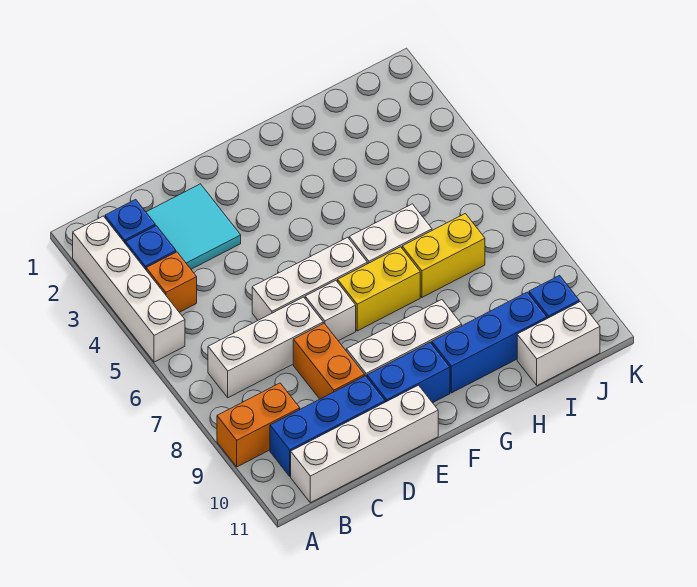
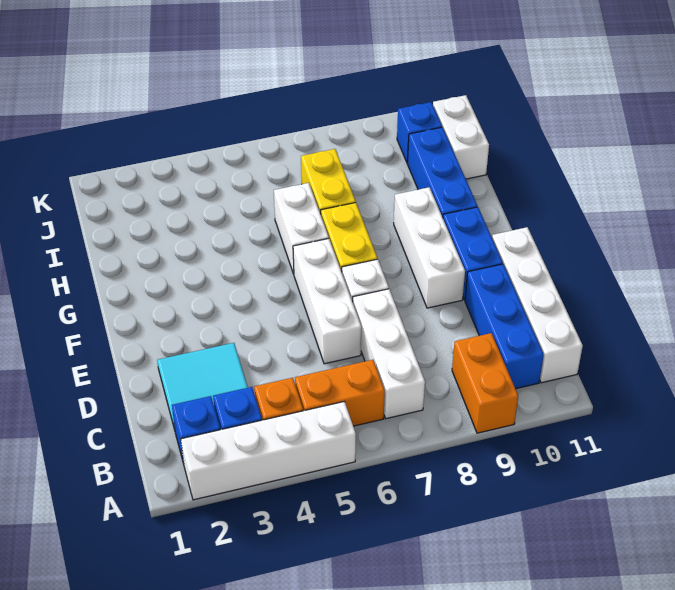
orange 1x2 brick [293,323,365,399] -> orange 1x2 brick moved to [295,360,385,426]

